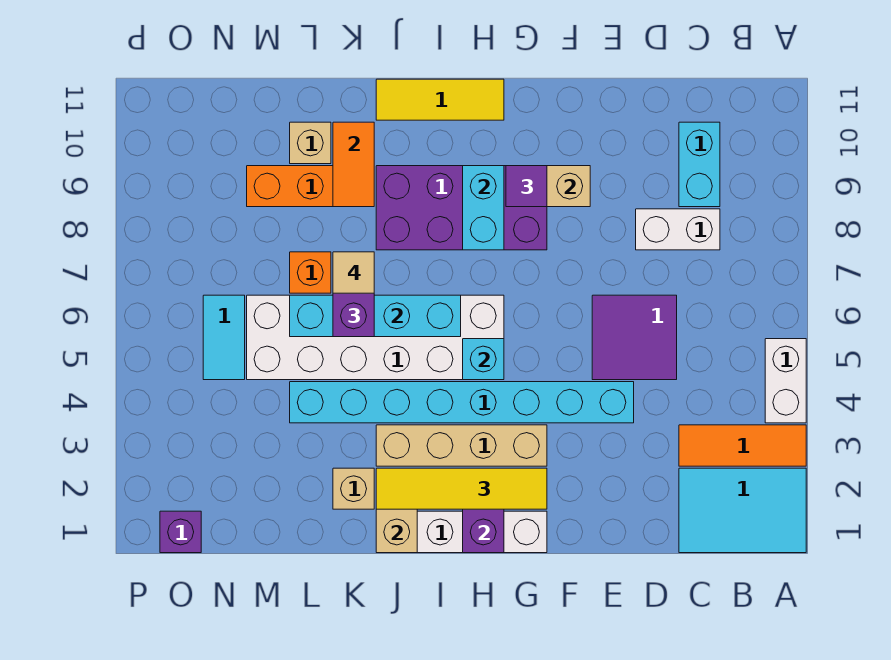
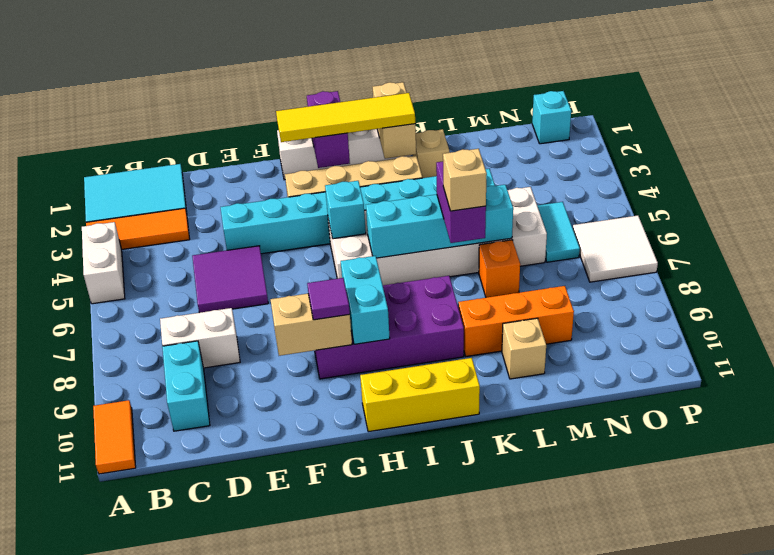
yellow 1x3 tile [376,79,504,120] -> yellow 1x3 brick [360,358,480,432]
tan 1x1 tile [333,252,374,293] -> tan 1x1 brick [443,149,487,211]
orange 1x2 tile [333,122,374,207] -> orange 1x2 tile moved to [93,400,136,474]
purple 1x1 brick [160,511,201,553] -> cyan 1x1 brick [532,91,571,144]
none -> white 2x2 tile [573,215,658,282]

